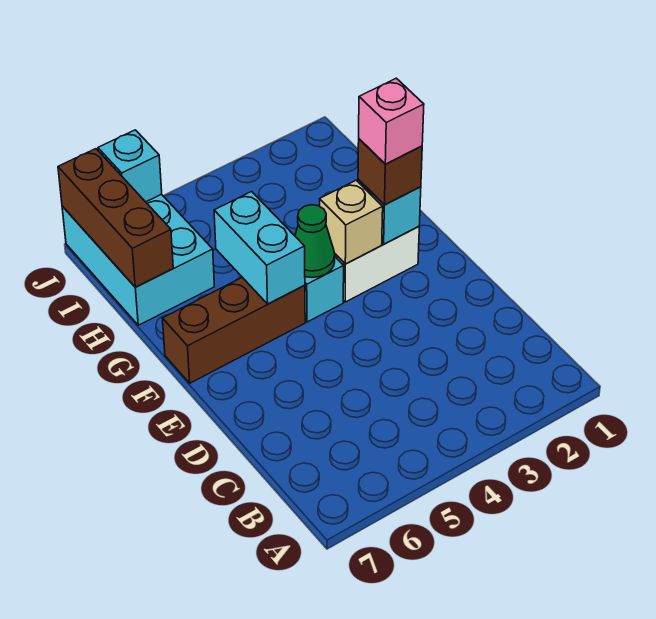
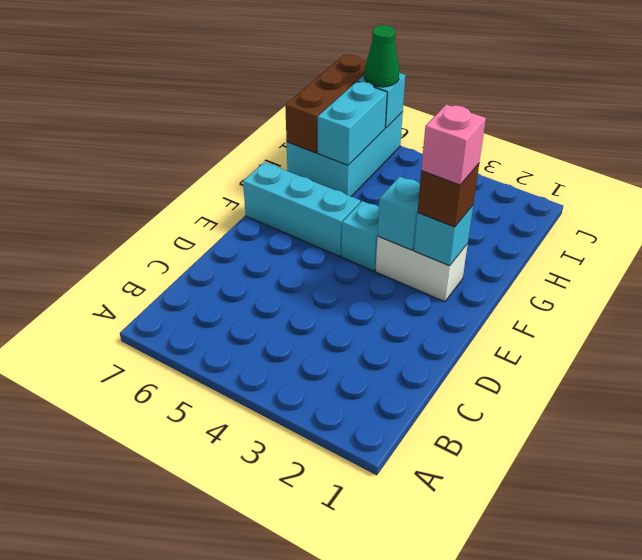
tan 1x1 brick [320,180,383,264] -> cyan 1x1 brick [377,177,420,250]
green 1x1 cone [295,205,335,277] -> green 1x1 cone moved to [364,25,399,87]
brown 1x3 brick [162,277,305,383] -> cyan 1x3 brick [243,162,360,256]
cyan 1x2 brick [214,192,305,304] -> cyan 1x2 brick moved to [318,81,387,165]

